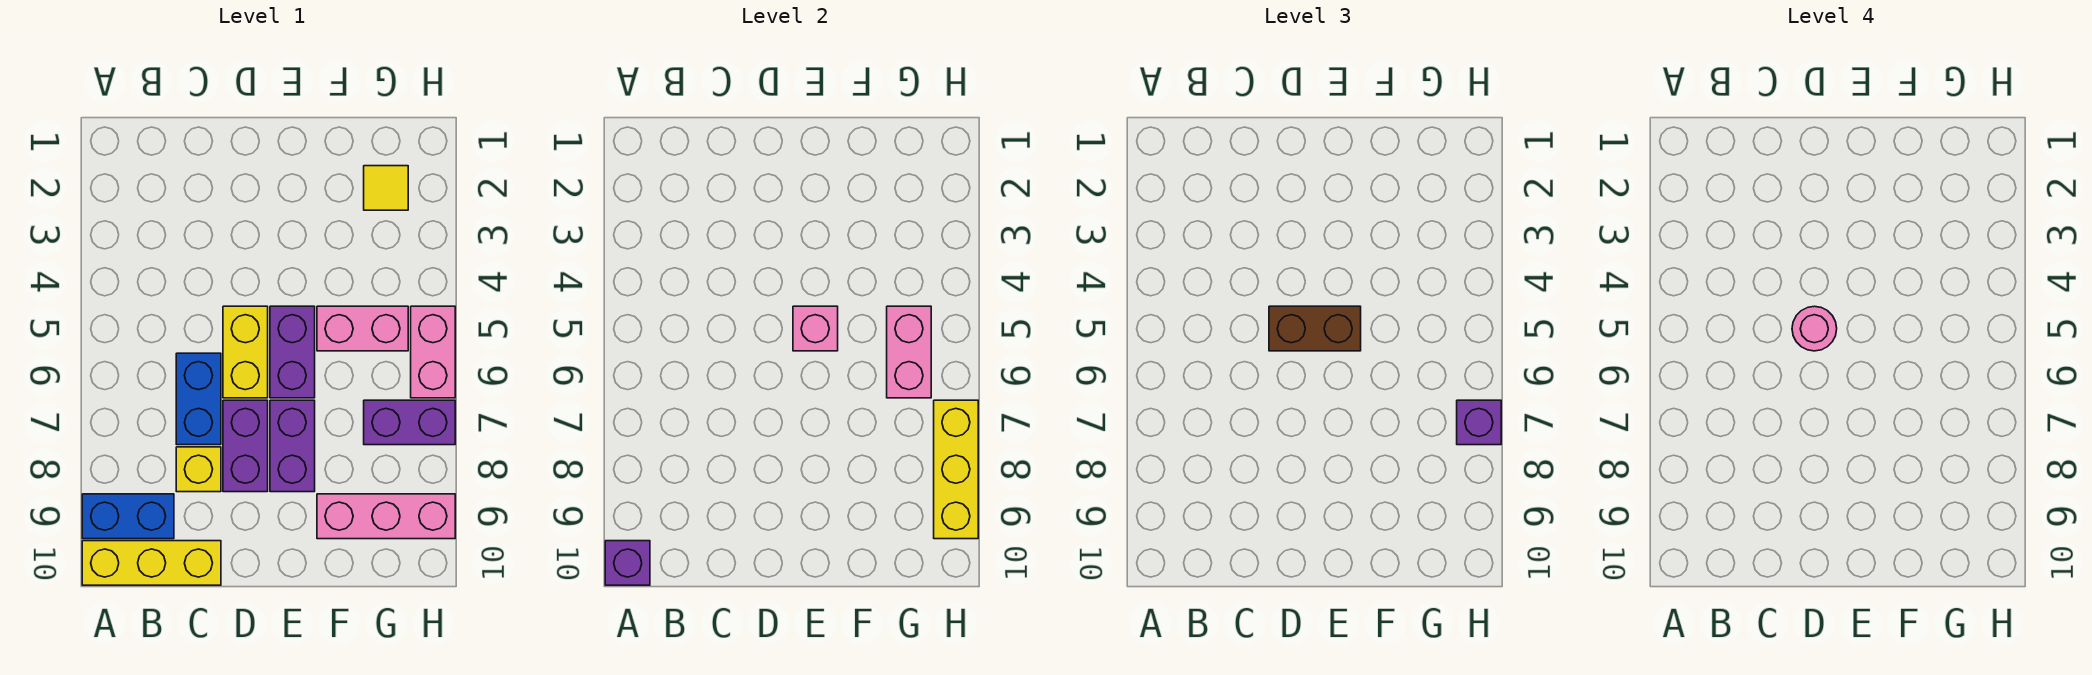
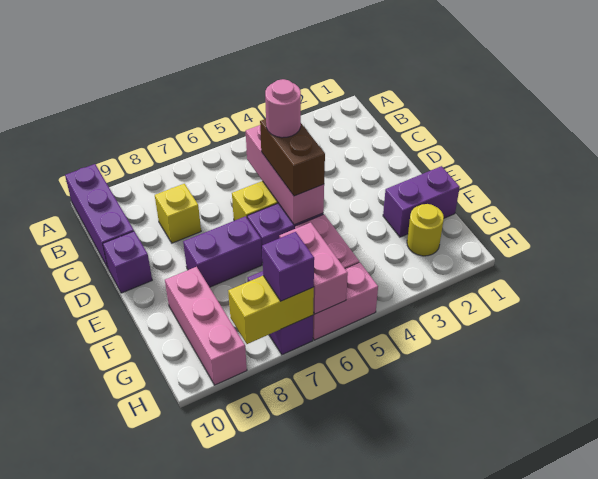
blue 1x2 brick [82,494,174,539] -> none
yellow 1x3 brick [82,541,221,585] -> purple 1x3 brick [65,164,134,268]
purple 1x1 brick [605,541,650,585] -> purple 1x1 brick moved to [103,231,152,293]
blue 1x2 brick [176,353,221,445] -> none
purple 1x2 brick [223,400,268,492] -> purple 1x2 brick moved to [383,166,460,237]
pink 1x1 brick [793,306,838,351] -> pink 1x3 brick [246,125,324,225]
yellow 1x1 tile [364,166,408,210] -> yellow 1x1 round brick [407,204,444,256]
pink 1x2 brick [887,306,931,398] -> pink 1x2 brick turned to [280,223,348,314]
yellow 1x3 brick [934,400,978,539] -> yellow 1x2 brick [228,276,314,344]

